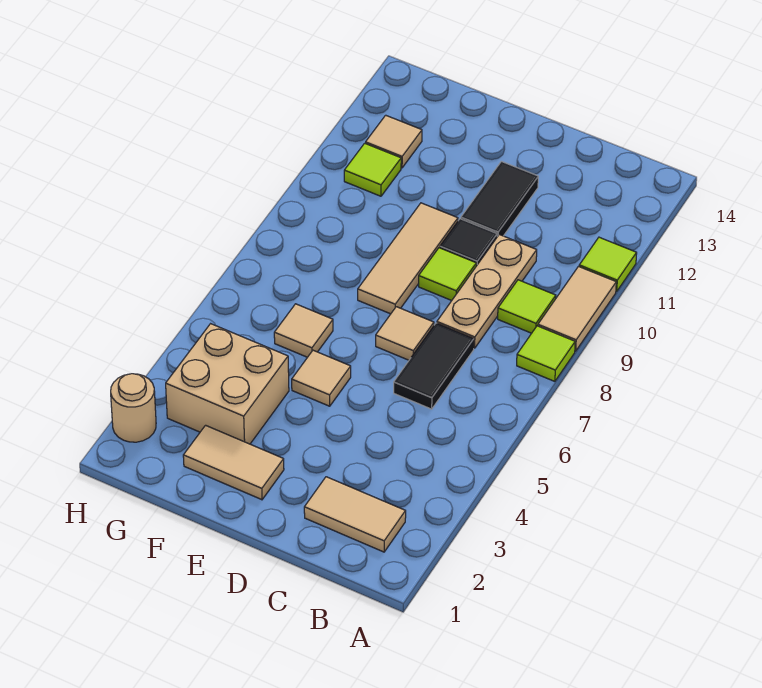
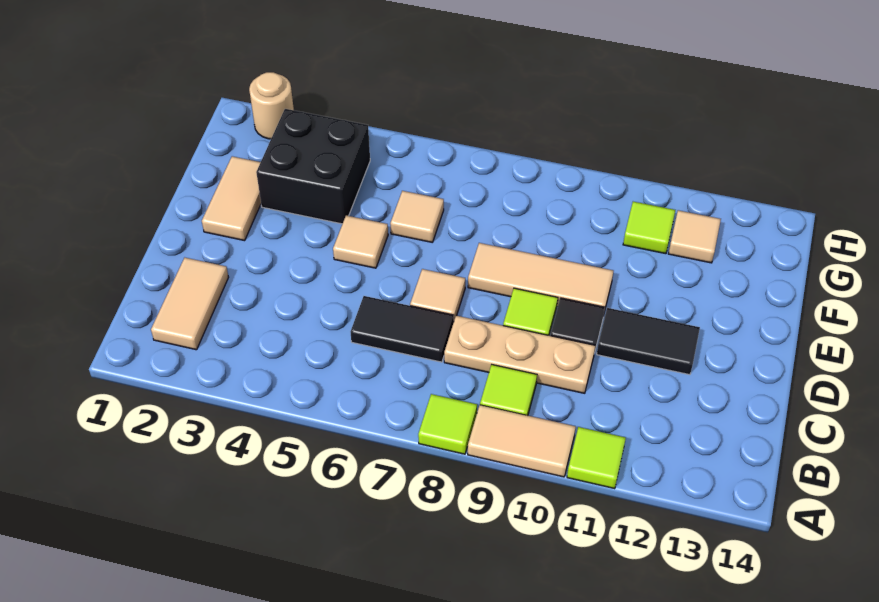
tan 2x2 brick [166,324,289,444] -> black 2x2 brick [256,109,370,224]

